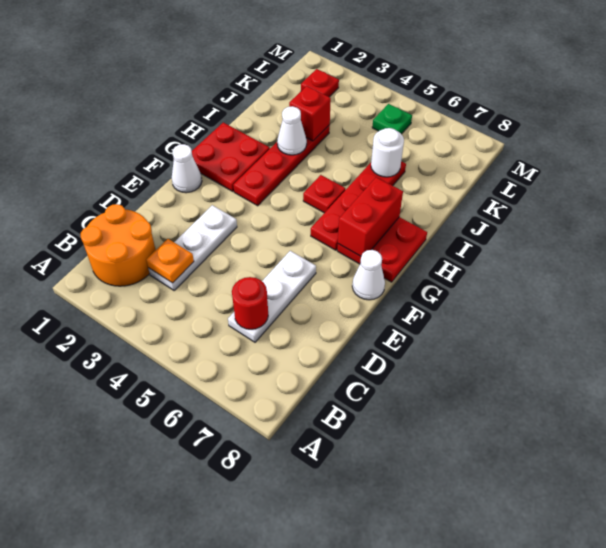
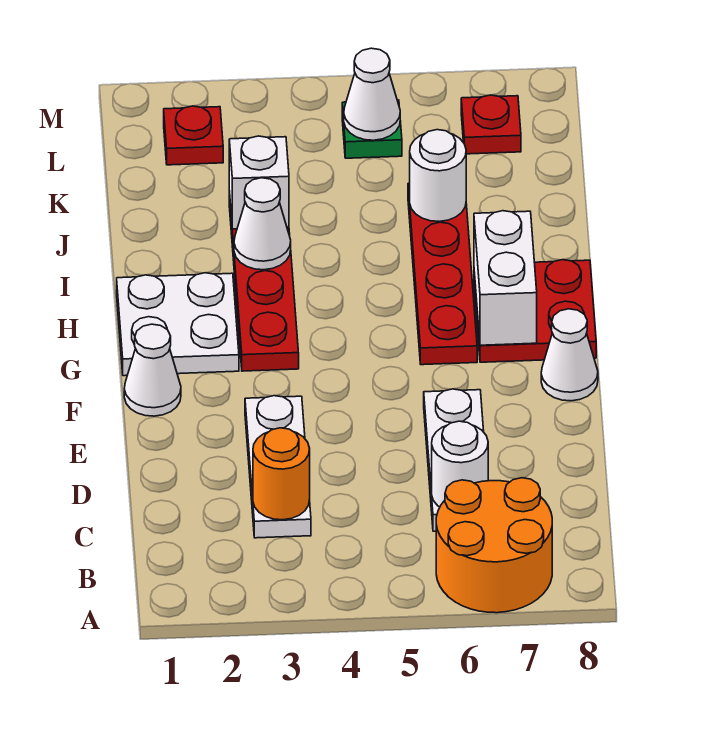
orange 2x2 round brick [81,204,156,286] -> orange 2x2 round brick moved to [436,478,552,613]
orange 1x1 plate [146,239,194,283] -> orange 1x1 round brick [253,428,310,520]
red 1x1 round brick [232,277,268,329] -> white 1x1 round brick [432,421,488,507]
red 2x2 plate [192,122,270,191] -> white 2x2 plate [117,273,239,376]
red 1x2 brick [338,177,403,256] -> white 1x2 brick [474,211,537,345]
red 1x1 plate [303,175,345,213] -> red 1x1 plate moved to [461,95,521,154]
red 1x1 brick [289,86,331,141] -> white 1x1 brick [229,136,289,229]
none -> white 1x1 cone [344,48,400,140]

